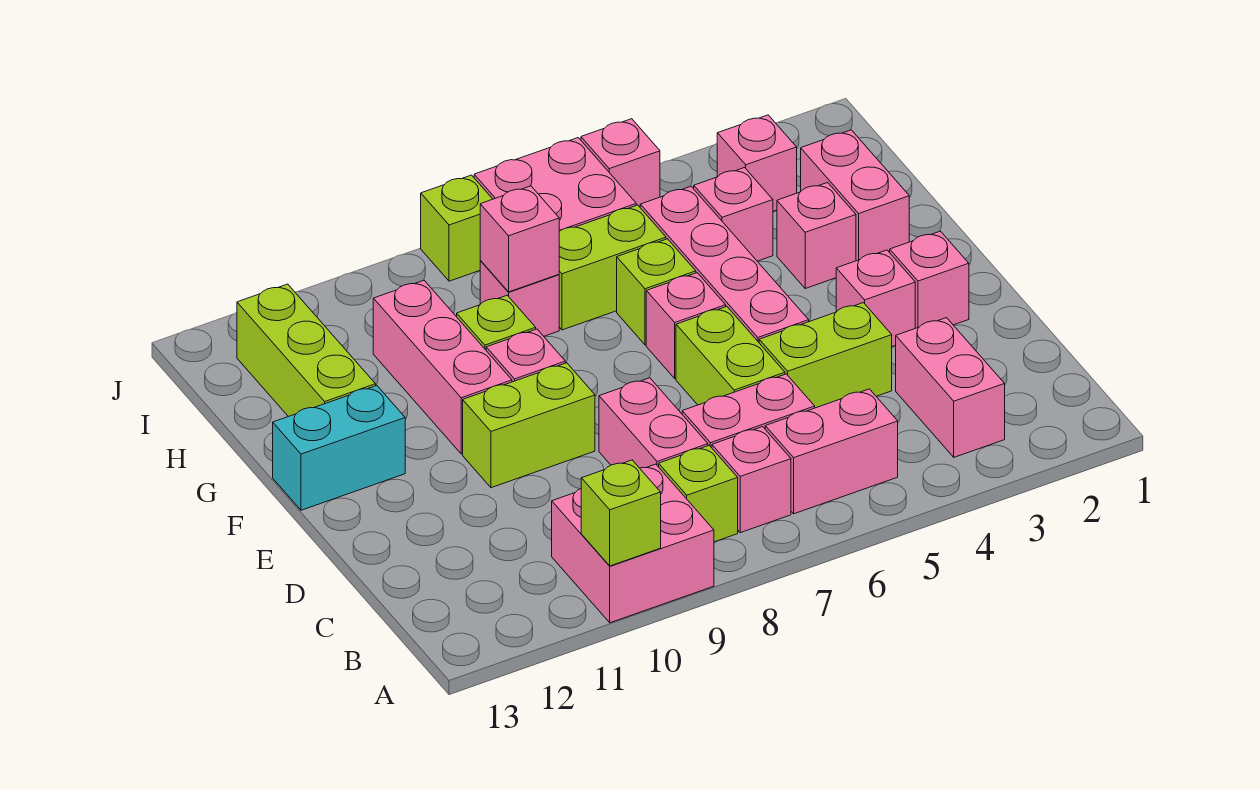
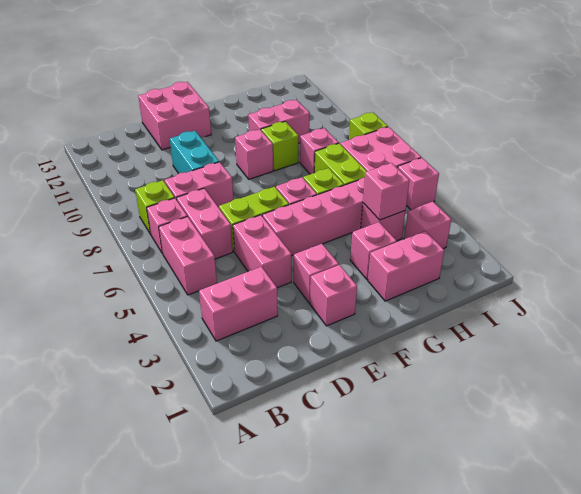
pink 2x2 brick [552,464,714,623] -> pink 2x2 brick moved to [138,82,211,150]
lime 1x1 brick [581,460,661,566] -> none
lime 1x2 brick [759,303,892,408] -> pink 1x2 brick [233,215,291,288]
lime 1x2 brick [463,363,595,488] -> none
pink 1x3 brick [373,281,512,454] -> pink 1x2 brick [248,100,310,143]
cyan 1x2 brick [273,386,405,510] -> cyan 1x2 brick moved to [170,131,219,174]
lime 1x3 brick [237,284,376,417] -> none
pink 1x1 brick [480,186,559,292] -> pink 1x1 brick moved to [363,163,409,220]

